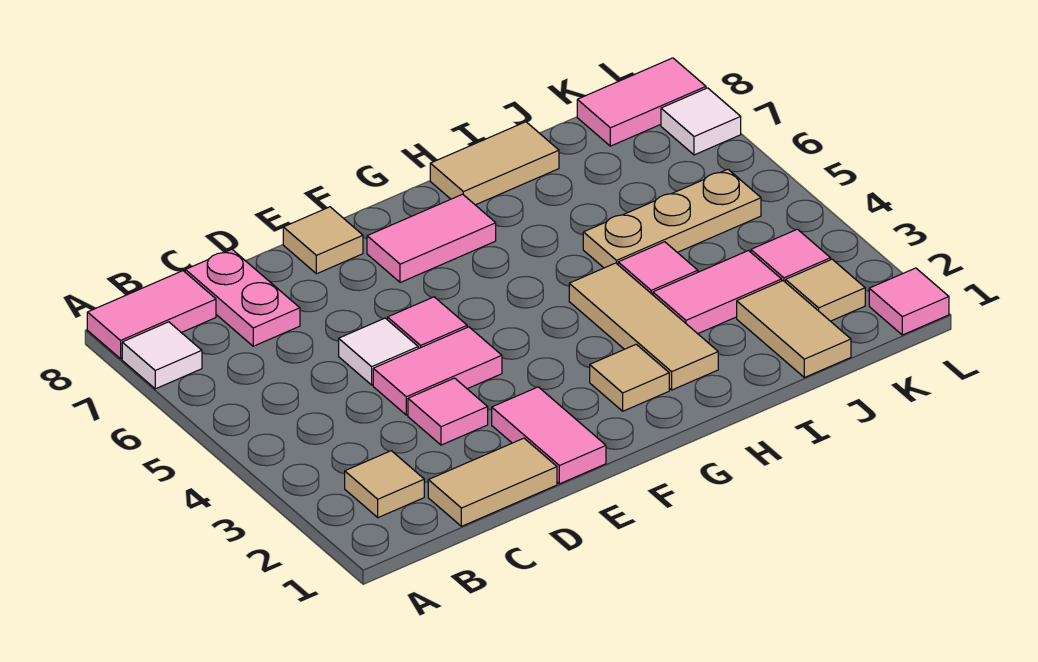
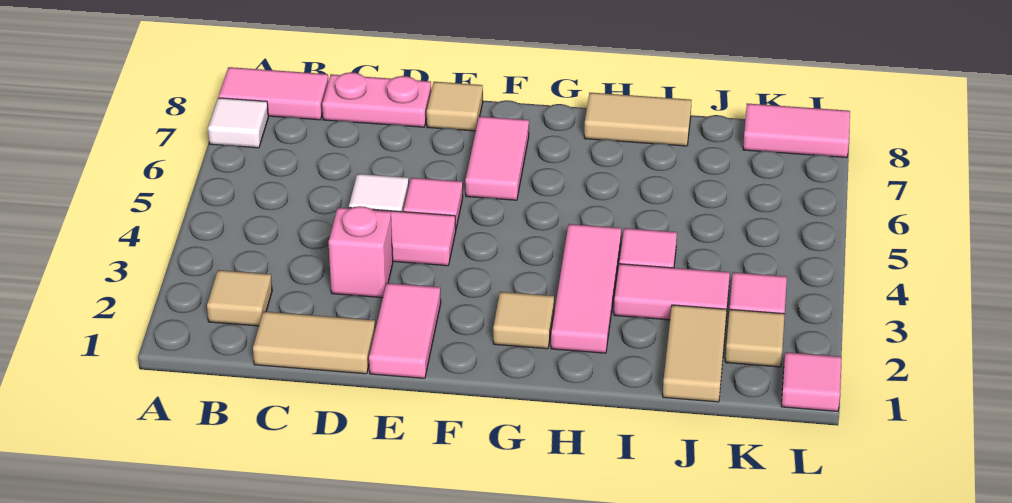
pink 1x2 plate [185,249,300,346] -> pink 1x2 plate turned to [322,72,431,127]
pink 1x1 tile [408,378,488,445] -> pink 1x1 brick [329,206,393,298]
pink 1x2 tile [367,194,496,283] -> pink 1x2 tile turned to [465,116,529,200]
tan 1x3 tile [569,263,718,390] -> pink 1x3 tile [551,224,621,353]
tan 1x3 plate [583,169,761,268] -> none
white 1x1 tile [661,88,741,155] -> none

